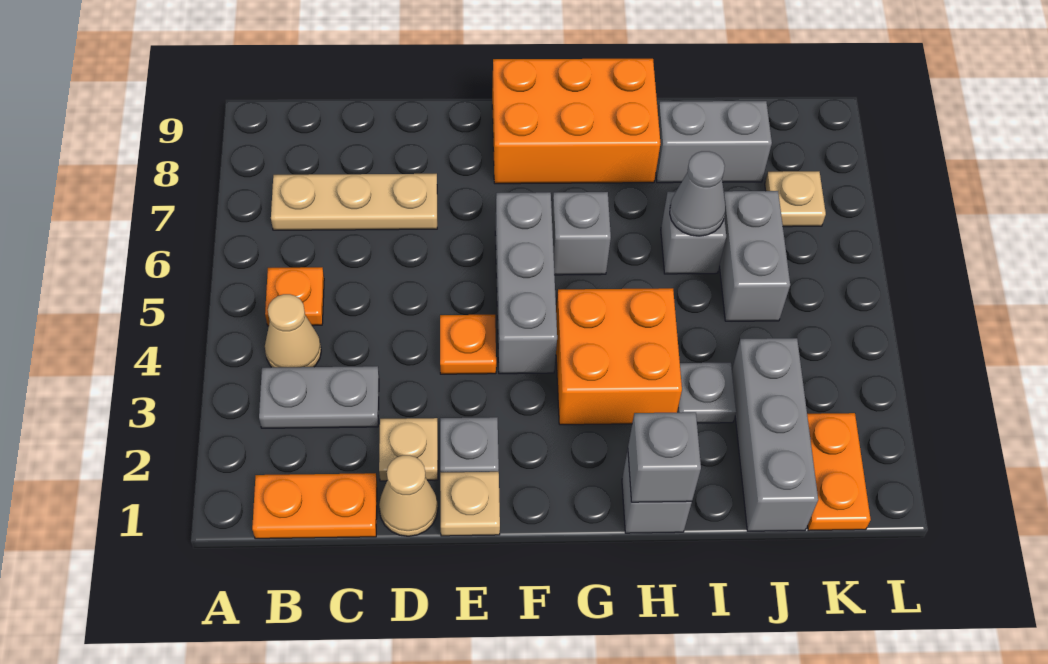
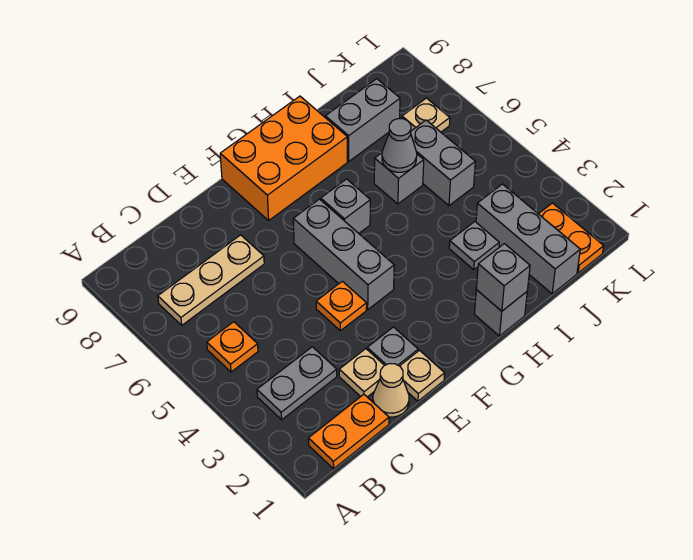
tan 1x1 cone [265,294,321,367] -> none
orange 2x2 brick [556,288,682,425] -> none

